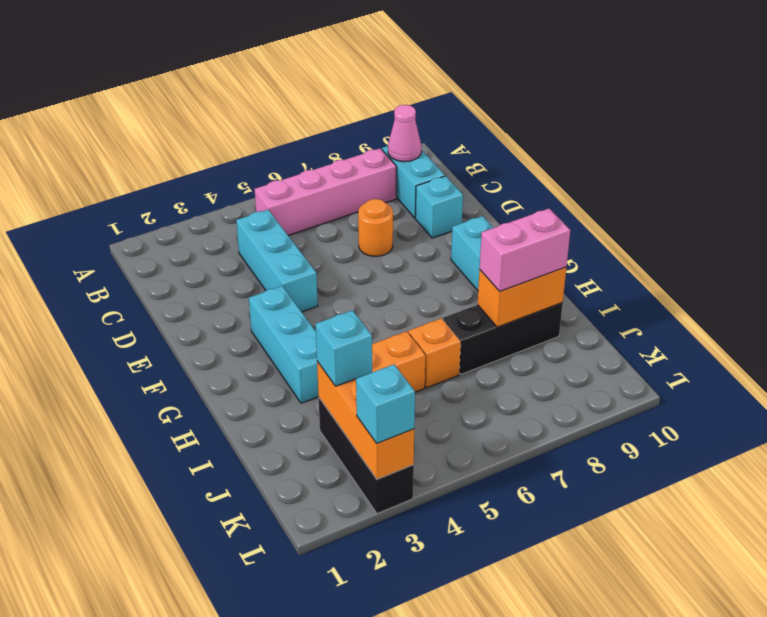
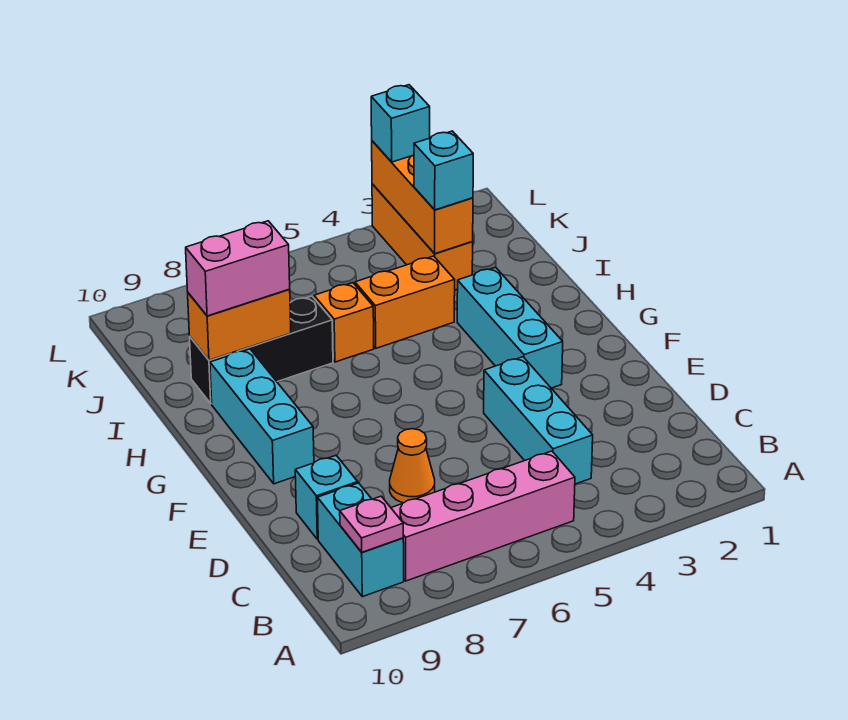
pink 1x1 cone [388,105,421,162] -> pink 1x1 plate [340,496,403,552]
orange 1x1 round brick [358,199,393,256] -> orange 1x1 cone [390,429,435,503]
black 1x3 brick [319,398,414,514] -> orange 1x3 brick [372,184,473,290]

